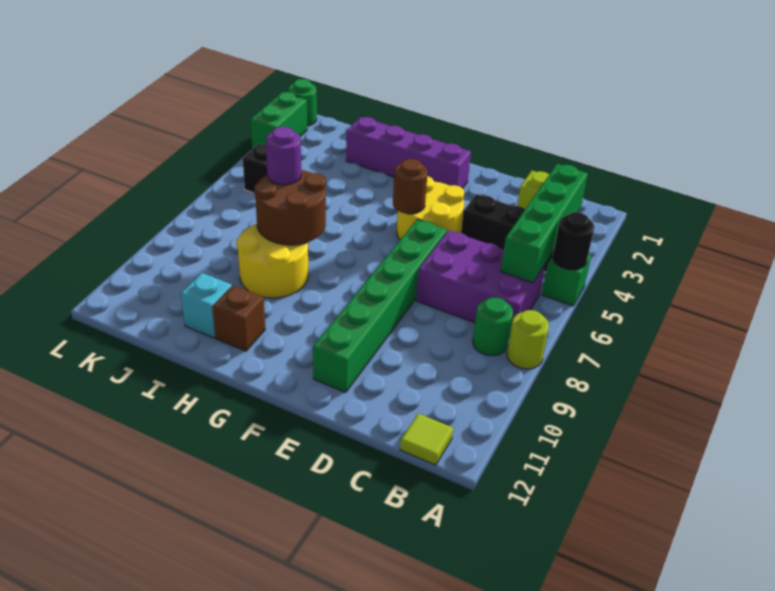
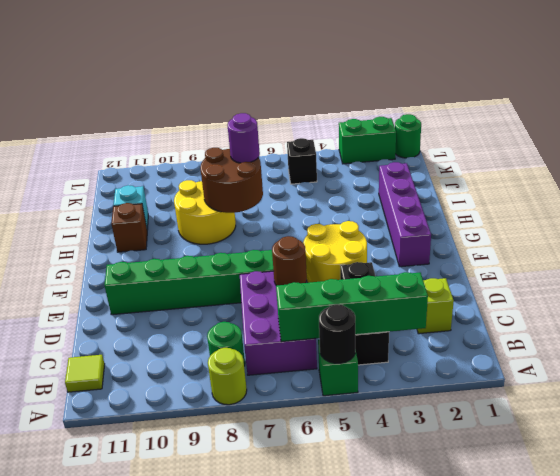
brown 1x1 round brick [393,159,428,214] -> brown 1x1 round brick moved to [272,236,307,286]

